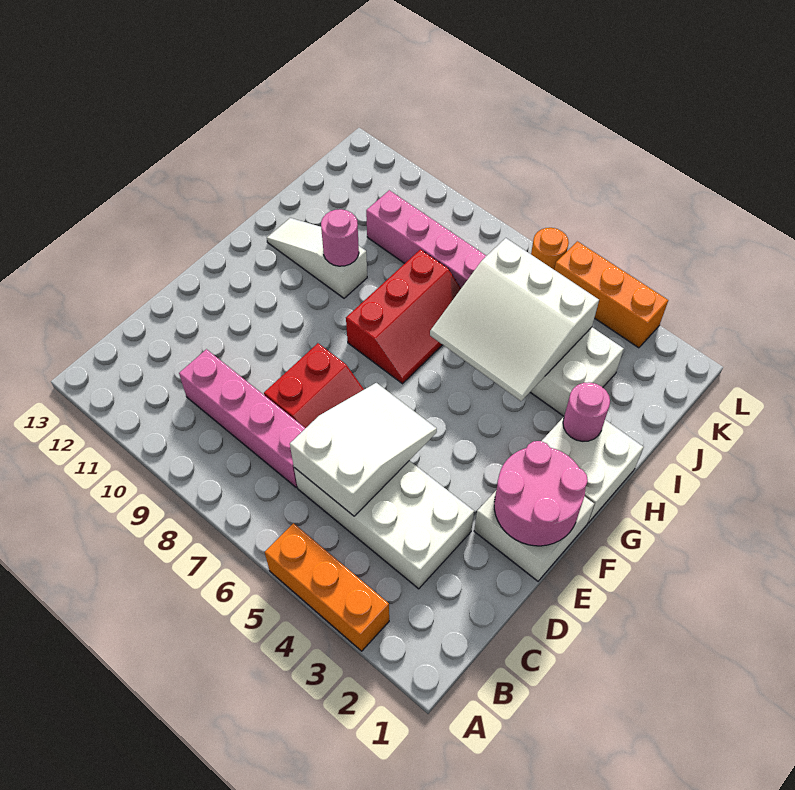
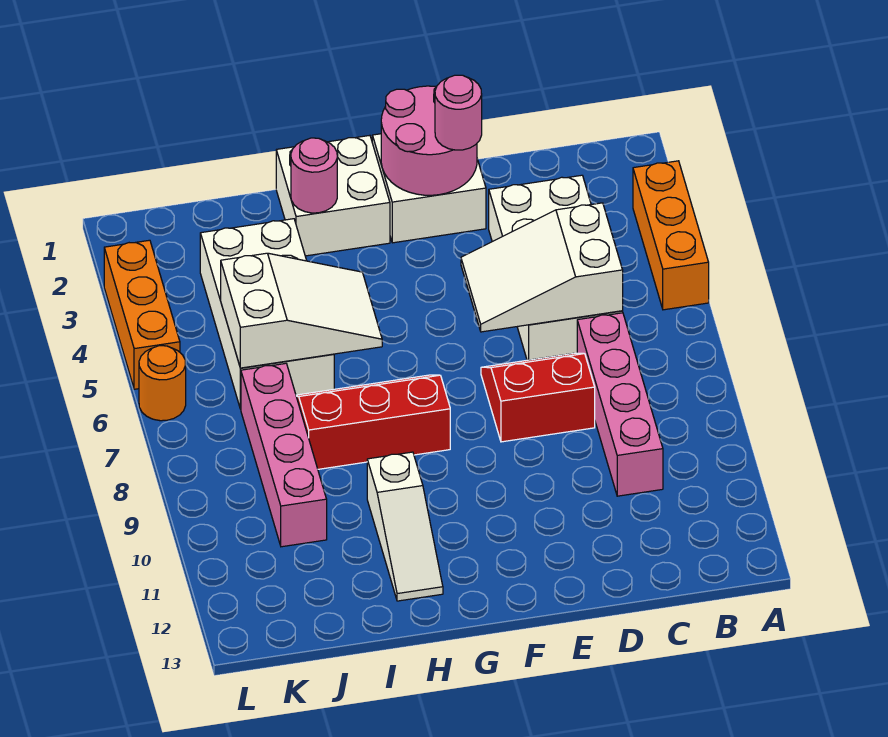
white 3x3 slope [430,238,599,401] -> white 2x3 slope [221,253,382,368]
pink 1x1 round brick [321,209,359,266] -> pink 1x1 round brick moved to [435,75,482,150]

